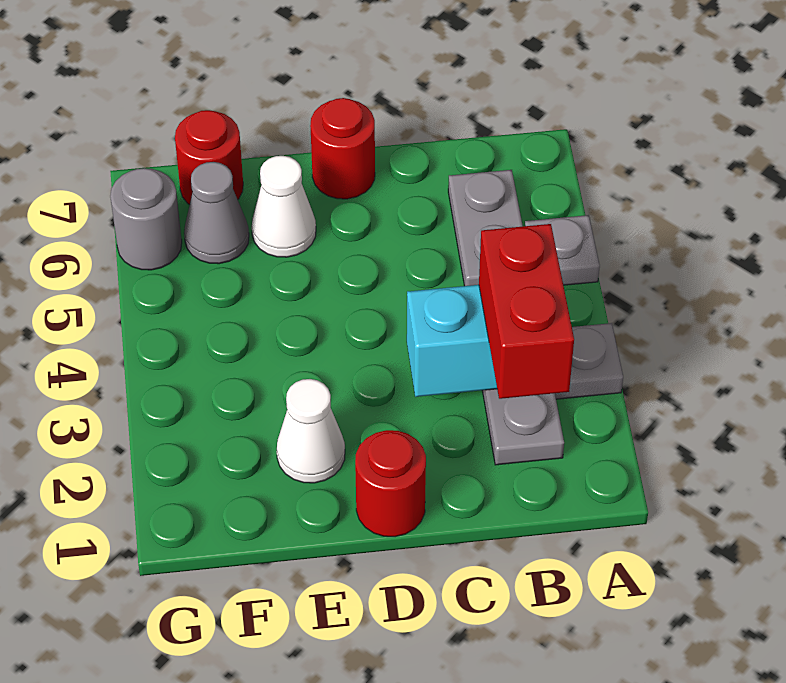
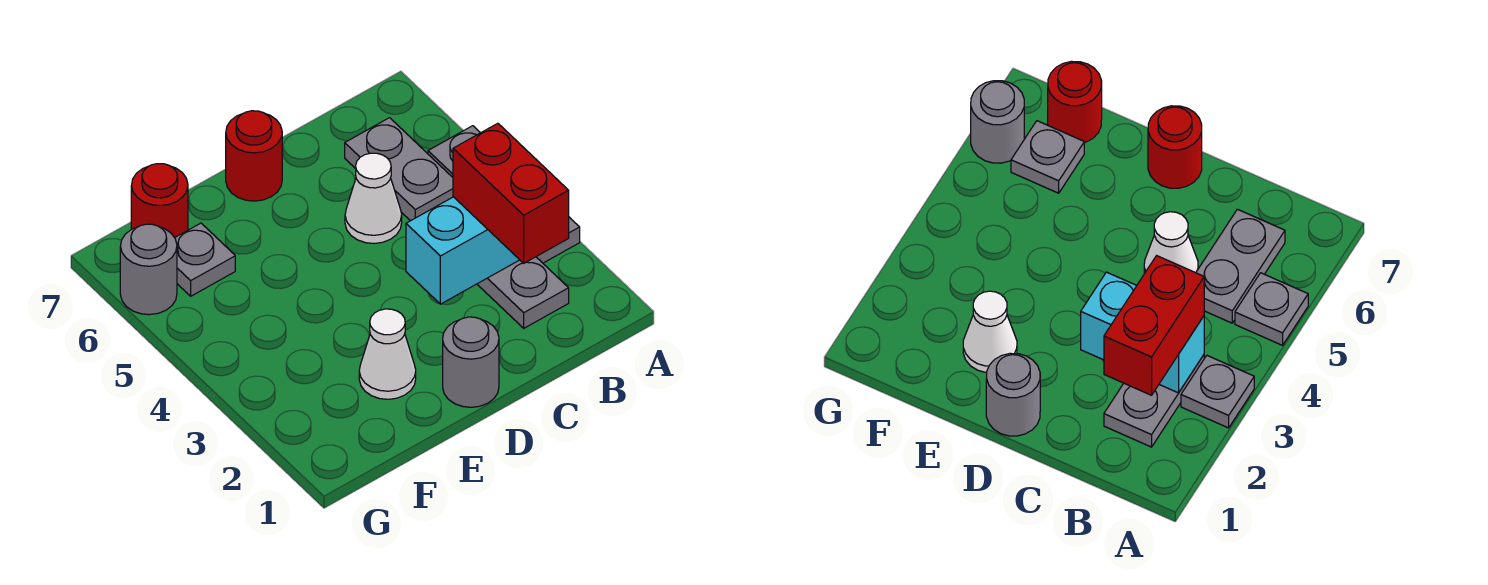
red 1x1 round brick [355,430,426,537] -> grey 1x1 round brick [443,317,499,407]
white 1x1 cone [252,156,316,257] -> white 1x1 cone moved to [345,153,402,243]
grey 1x1 cone [184,162,249,264] -> grey 1x1 plate [175,223,235,296]

